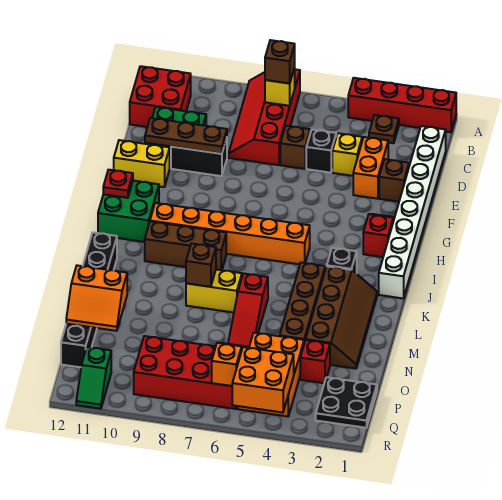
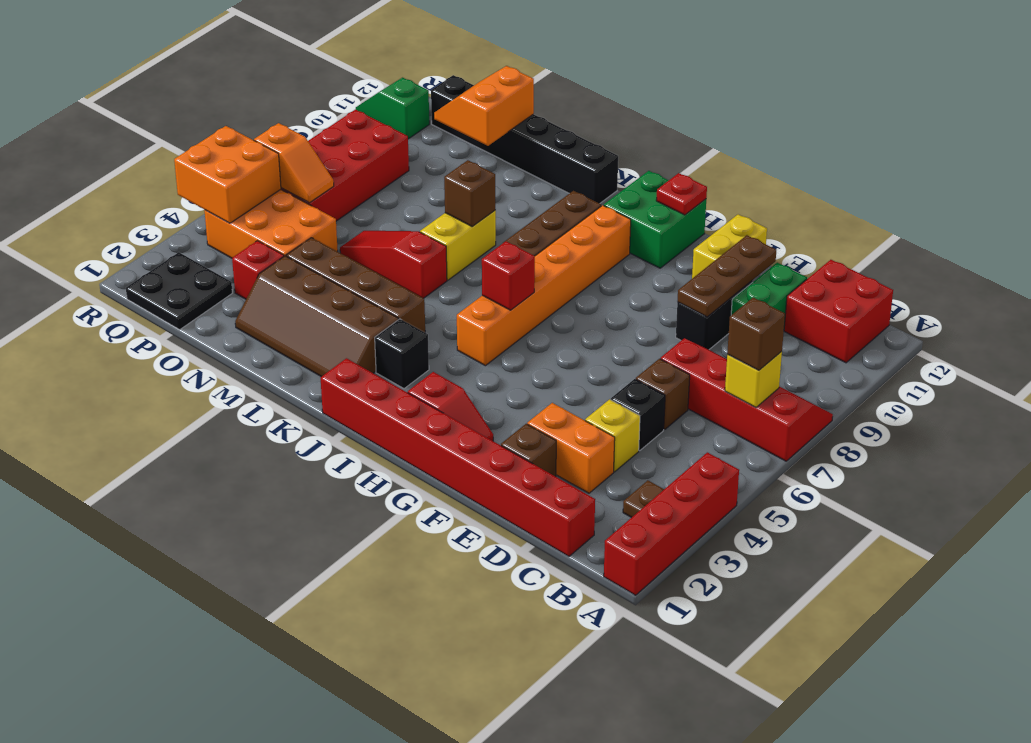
white 1x8 brick [379,126,446,298] -> red 1x8 brick [321,358,595,556]
none -> red 1x1 brick [482,241,535,310]

